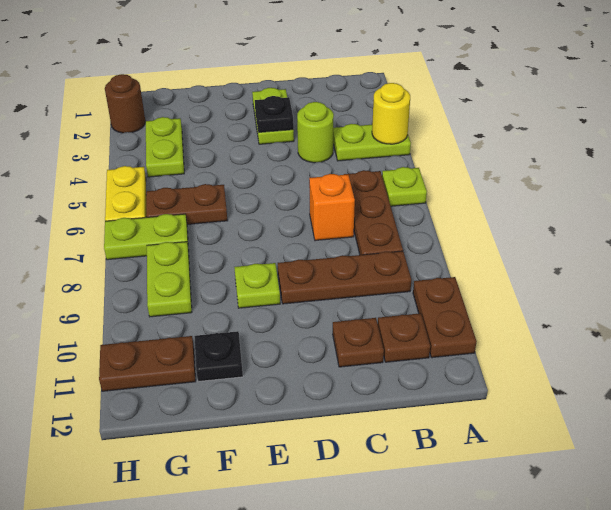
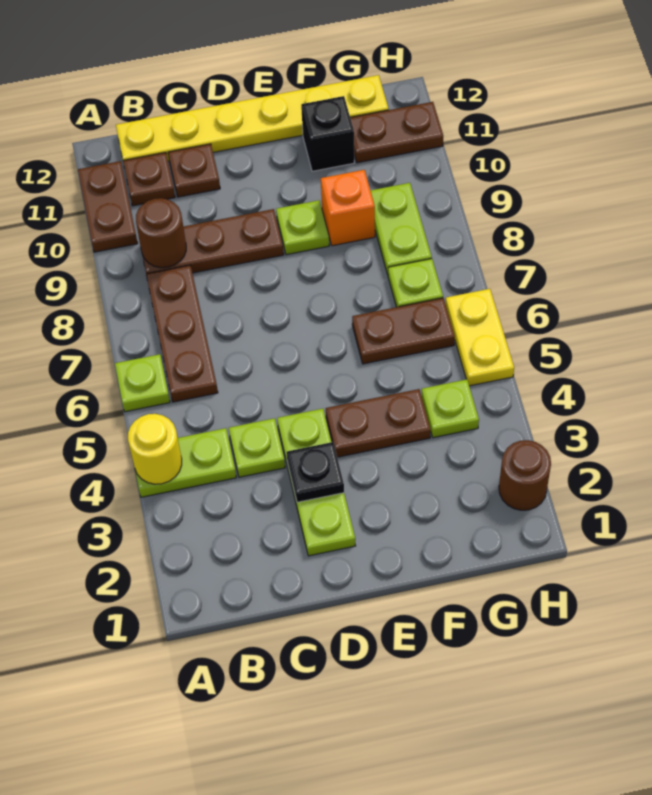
none -> brown 1x1 round brick [136,198,186,268]
none -> yellow 1x6 plate [116,75,389,161]
lime 1x1 round brick [297,102,334,163] -> lime 1x1 plate [229,418,285,477]
orange 1x1 brick [309,174,355,241] -> orange 1x1 brick moved to [321,170,375,246]
lime 1x2 plate [252,88,294,144] -> lime 1x3 plate [277,409,356,556]
none -> brown 1x2 plate [326,389,431,457]
black 1x1 plate [194,331,243,382] -> black 1x1 brick [301,96,354,171]
lime 1x2 plate [146,117,184,177] -> lime 1x1 plate [422,379,479,438]
lime 1x2 plate [104,214,189,260] -> lime 1x1 plate [388,259,443,307]

